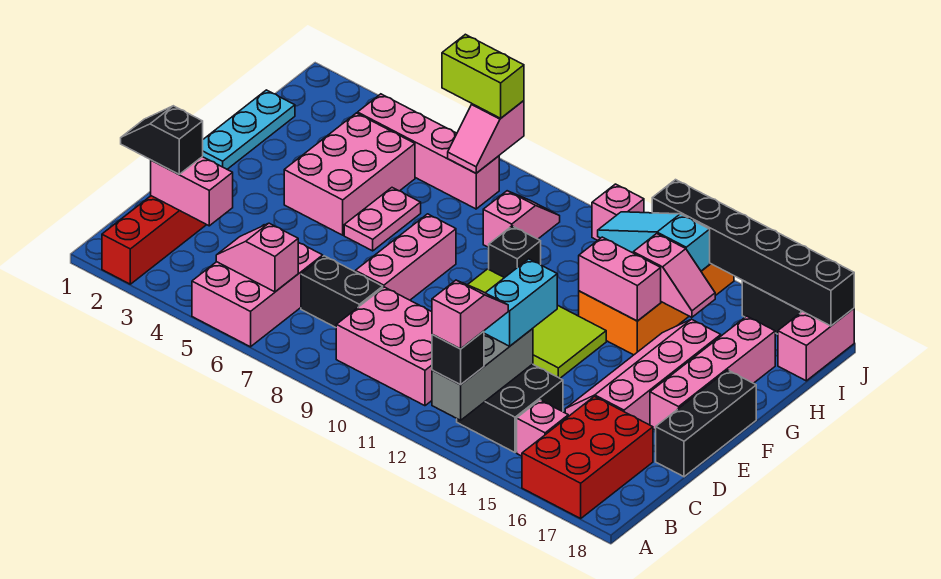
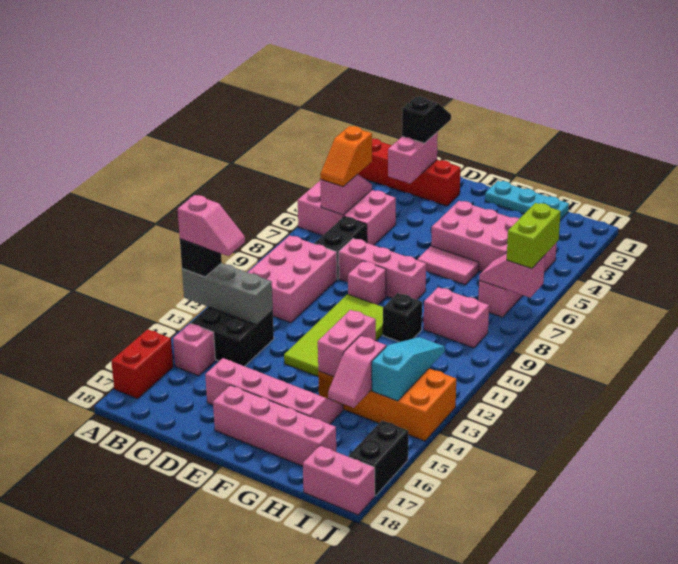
red 2x3 brick [522,396,653,518] -> red 1x2 brick [111,329,173,399]
none -> orange 1x2 slope [320,126,372,187]
cyan 1x2 brick [484,259,557,346] -> none
black 1x3 brick [656,370,756,477] -> none
pink 1x2 plate [344,188,421,251] -> pink 1x2 tile [417,246,479,285]
pink 1x2 slope [483,191,560,247] -> pink 1x2 brick [424,287,489,348]
pink 1x1 brick [592,184,644,240] -> pink 1x1 brick moved to [348,261,386,305]
black 1x6 brick [652,180,854,326] -> none

